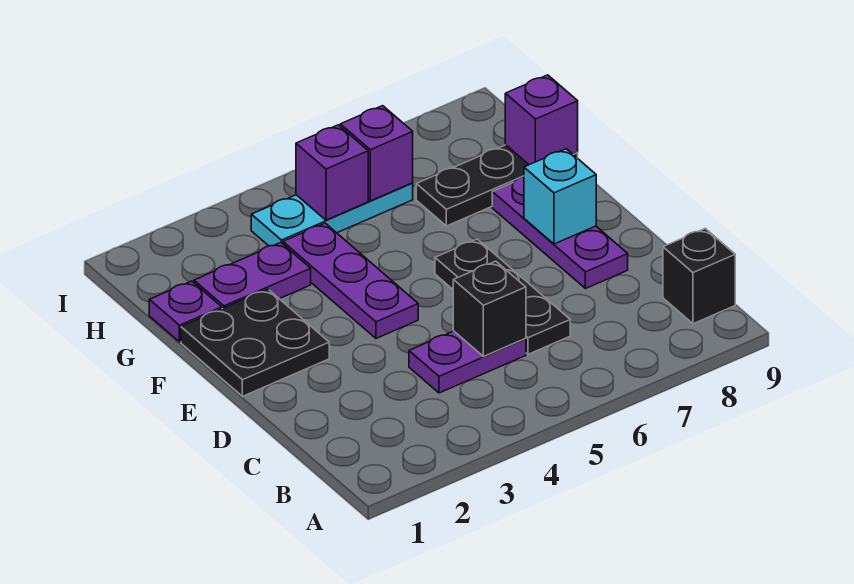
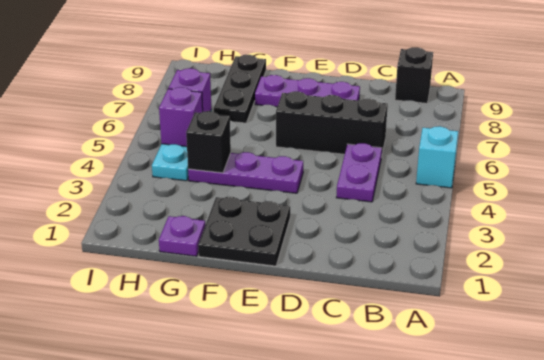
black 1x1 brick [453,261,526,356] -> black 1x1 brick moved to [186,111,231,173]
black 1x3 plate [435,239,570,354] -> black 1x3 brick [276,91,388,158]
cyan 1x1 brick [524,149,596,244] -> cyan 1x1 brick moved to [416,126,458,188]
purple 1x2 plate [194,243,311,309] -> none
purple 1x1 brick [505,75,578,165] -> none

